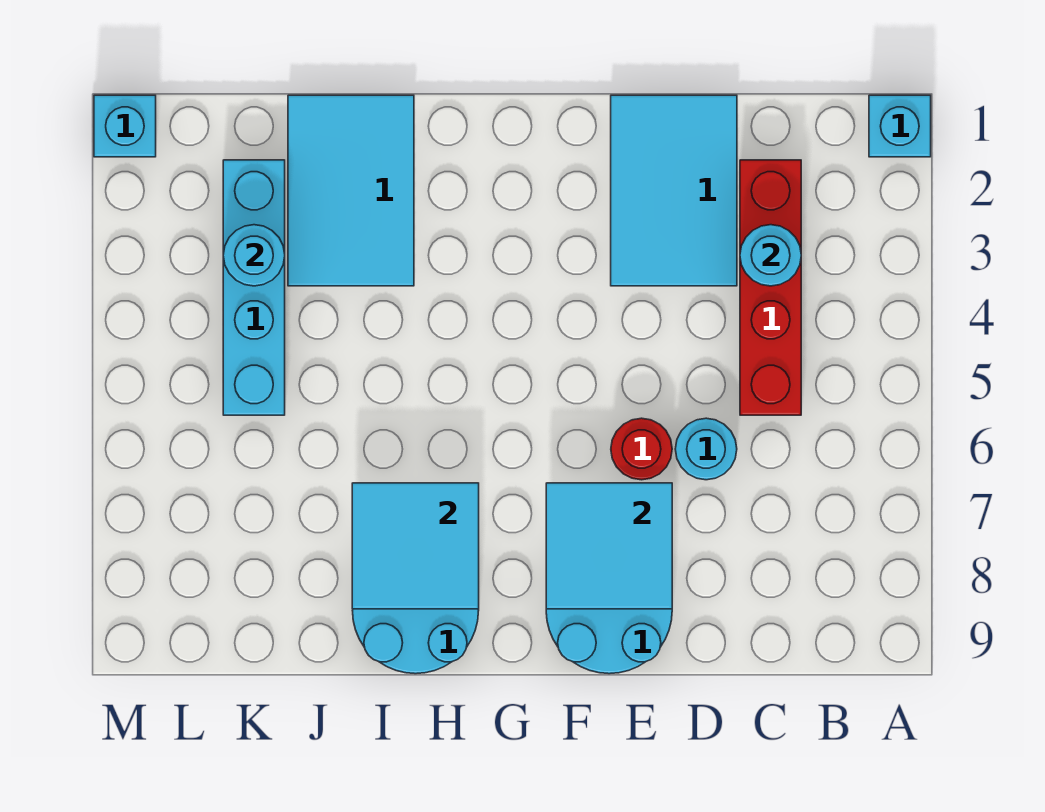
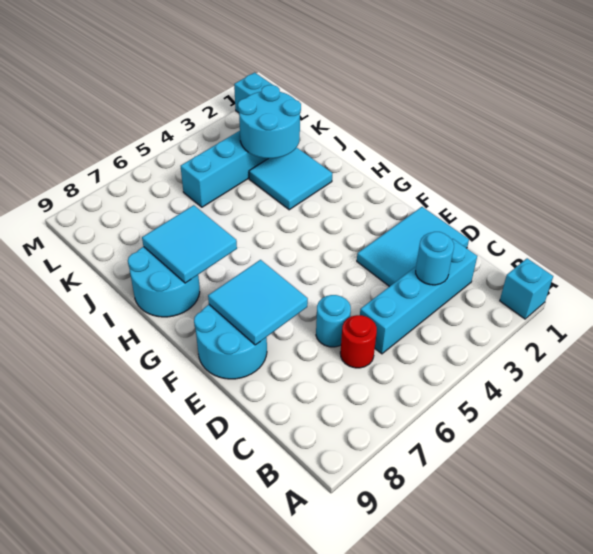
red 1x4 brick [740,160,801,415] -> cyan 1x4 brick [360,239,477,354]
red 1x1 round brick [611,418,672,480] -> red 1x1 round brick moved to [340,315,377,368]
cyan 2x3 tile [288,95,414,286] -> cyan 2x2 tile [249,148,332,210]
cyan 1x1 round brick [223,225,285,286] -> cyan 2x2 round brick [238,85,301,158]

